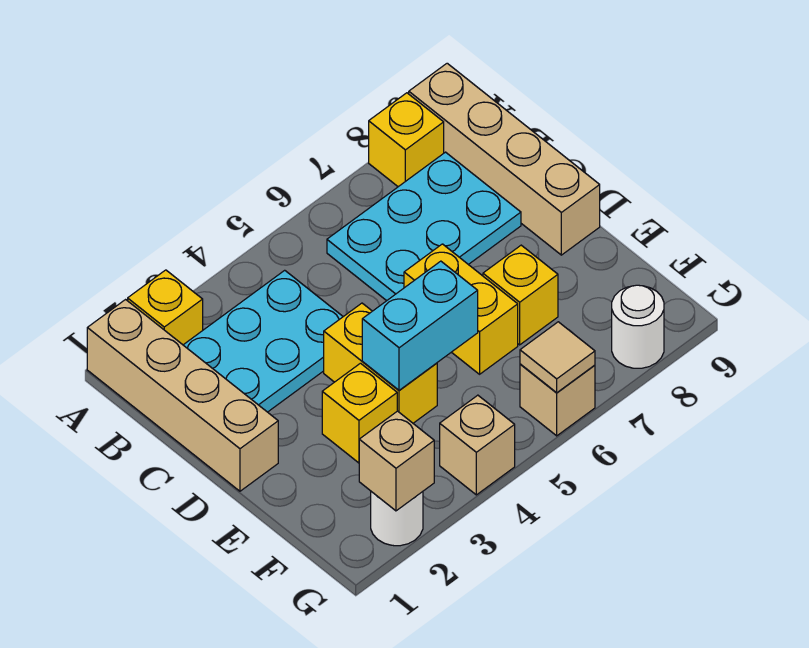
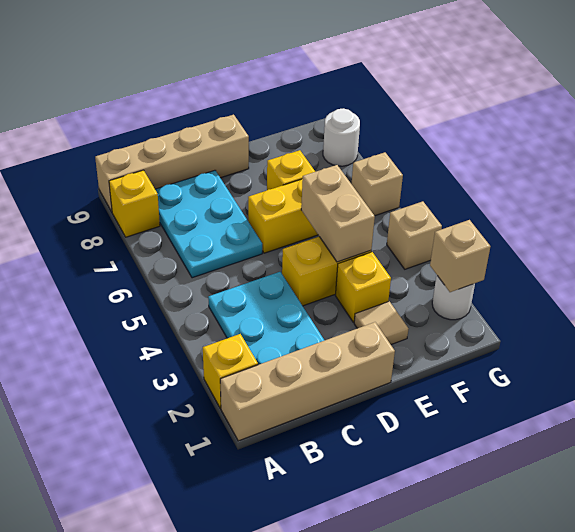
cyan 1x2 brick [362,261,478,390] -> tan 1x2 brick [301,165,375,262]
tan 1x1 tile [520,322,595,393] -> tan 1x1 tile moved to [354,301,408,345]

